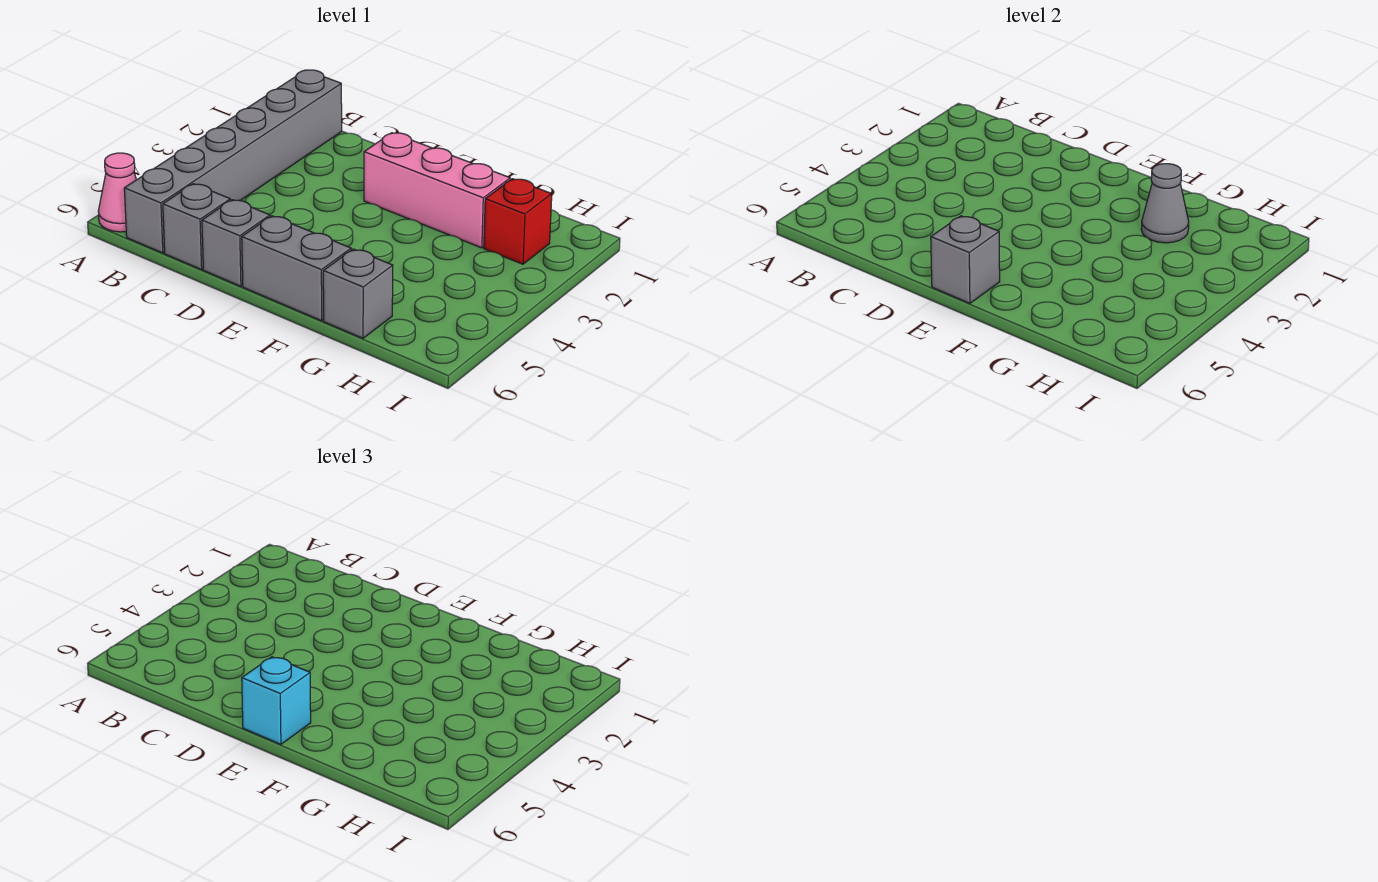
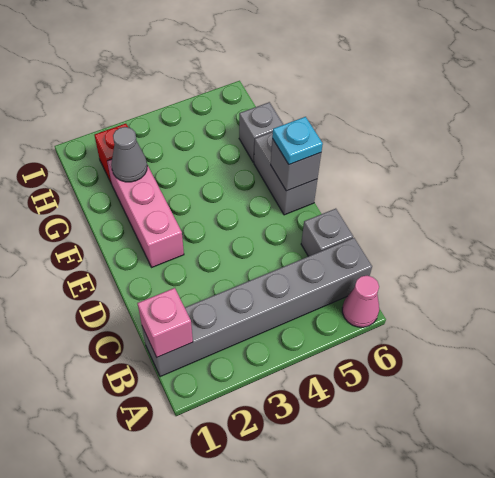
none -> pink 1x1 brick [137,288,193,357]
grey 1x1 brick [202,200,270,286] -> none
cyan 1x1 brick [242,657,311,744] -> cyan 1x1 plate [272,117,323,165]

